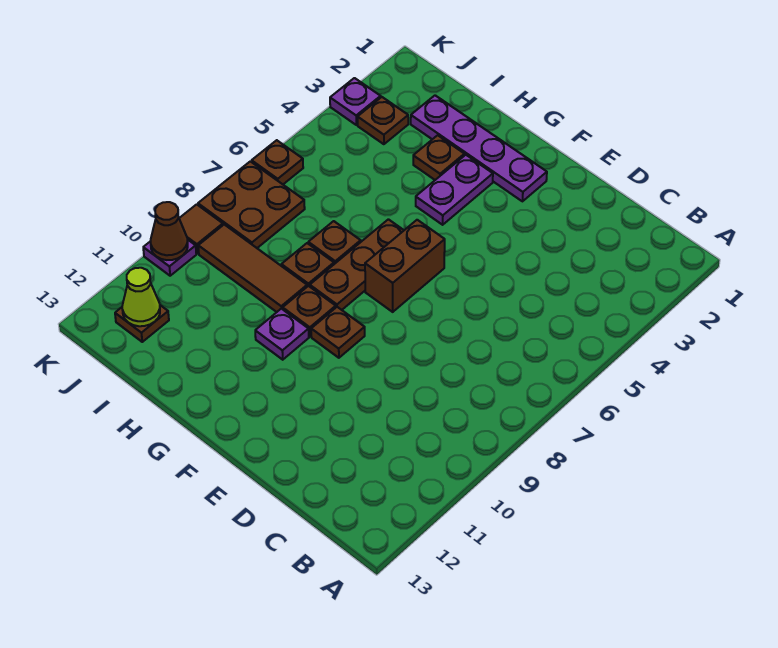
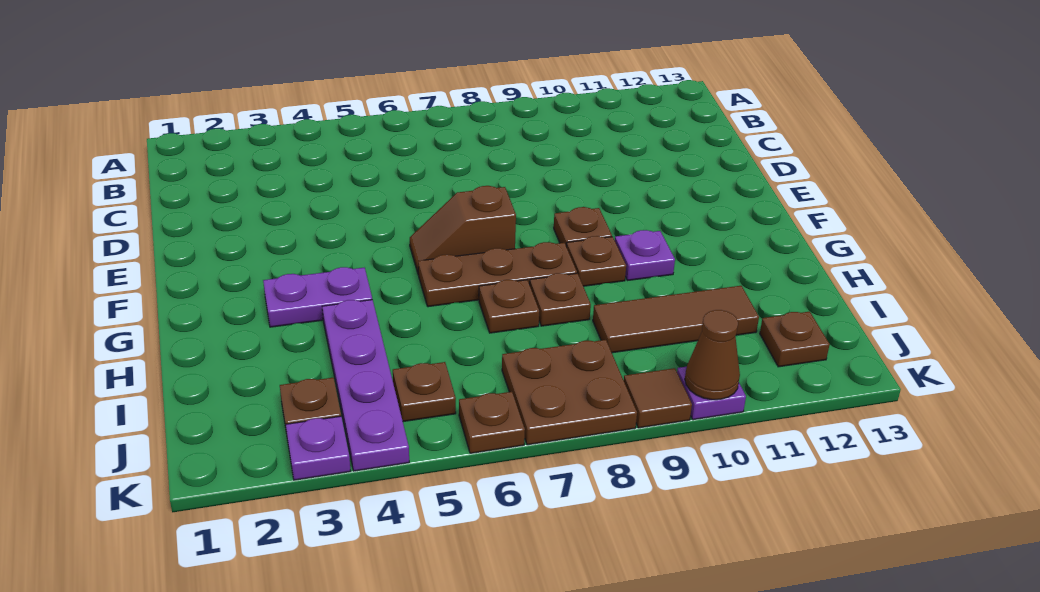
purple 1x4 plate [411,95,547,201] -> purple 1x4 plate moved to [322,300,409,471]
brown 1x2 brick [365,220,445,312] -> brown 1x2 slope [410,186,516,275]
brown 1x1 plate [413,135,464,180] -> brown 1x1 plate moved to [393,362,456,422]
brown 1x3 tile [198,225,307,312] -> brown 1x3 tile turned to [593,286,759,353]
lime 1x1 cone [122,268,160,326] -> none

